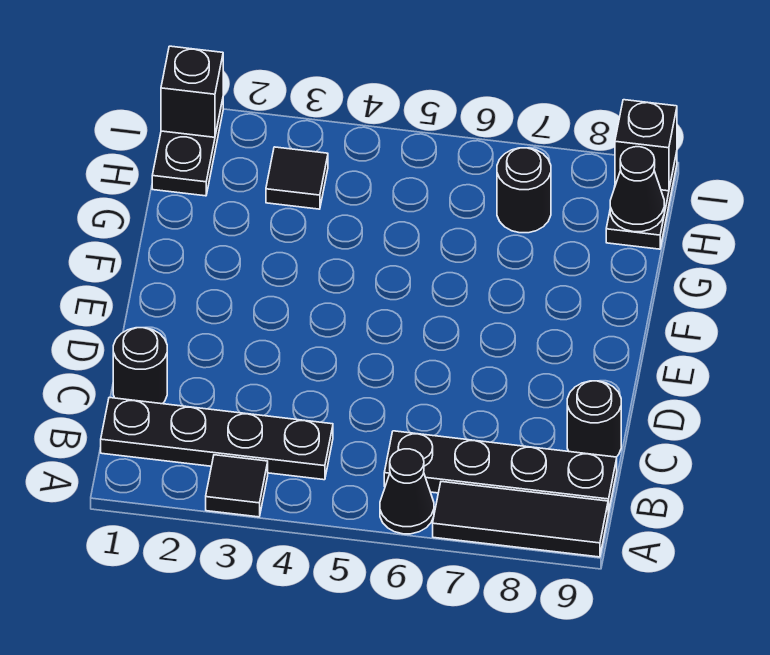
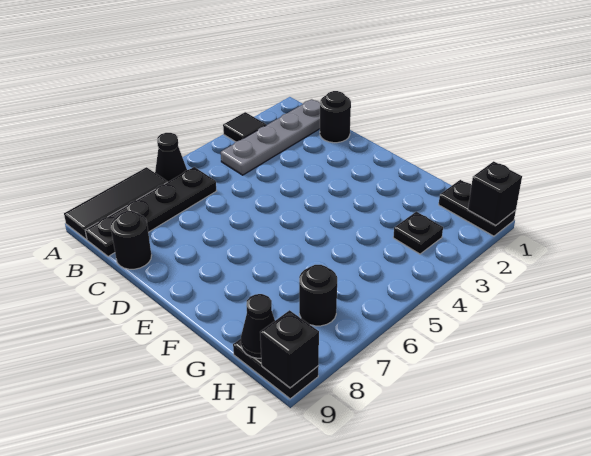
black 1x4 plate [101,398,333,480] -> grey 1x4 plate [221,99,320,175]
black 1x1 tile [266,147,328,209] -> black 1x1 plate [393,212,443,254]

